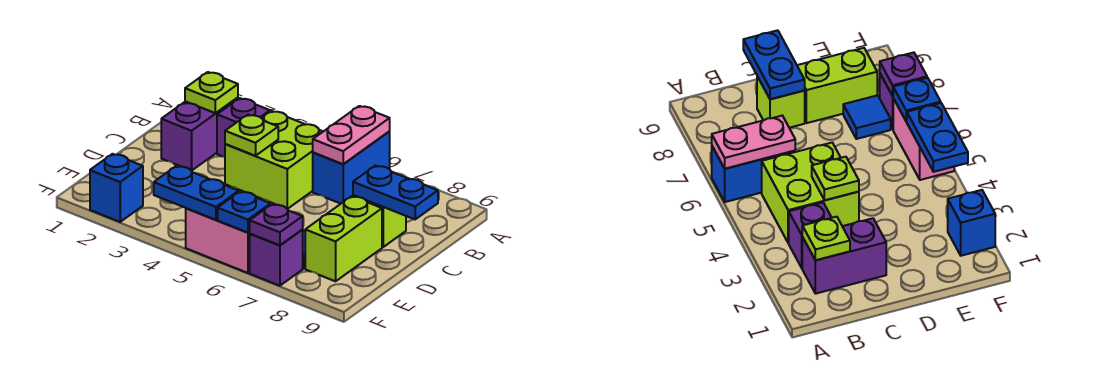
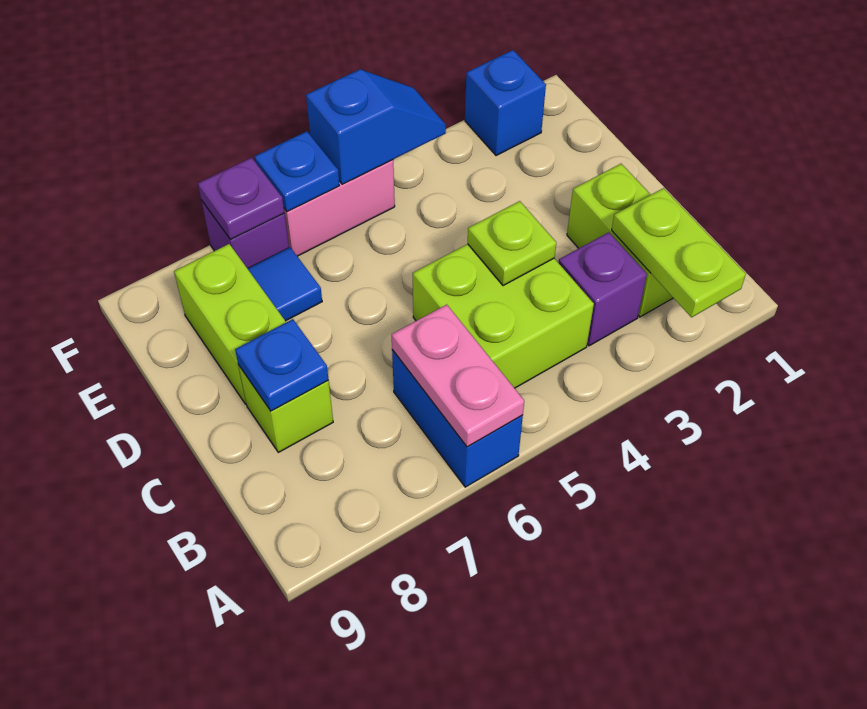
purple 1x2 brick [161,98,238,171] -> lime 1x2 brick [567,164,673,317]
lime 1x1 plate [185,72,238,113] -> lime 1x2 plate [612,188,746,317]
blue 1x2 plate [353,166,438,219] -> blue 1x1 plate [235,319,329,411]
blue 1x2 plate [154,166,239,220] -> blue 1x2 slope [306,69,446,184]

